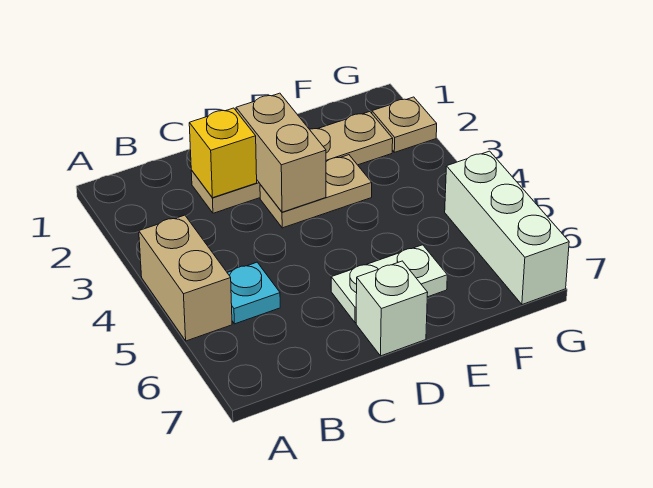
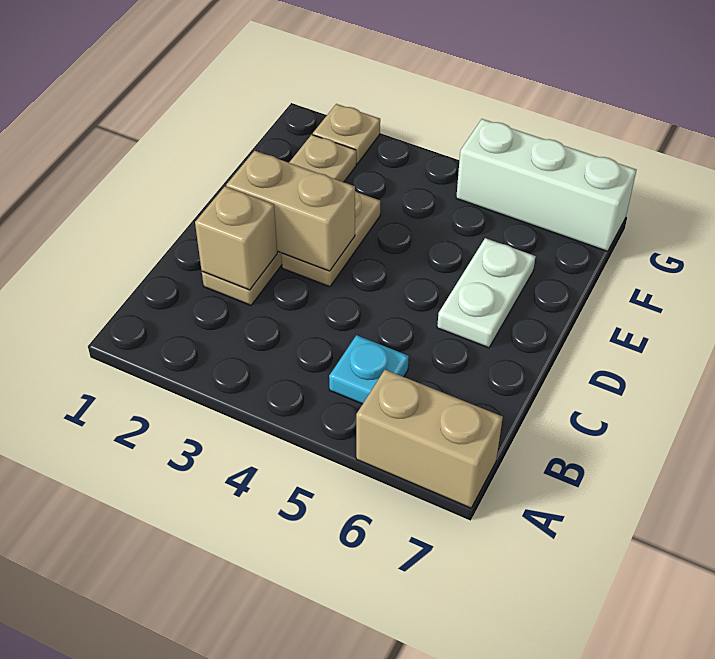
tan 1x2 brick [139,215,232,341] -> tan 1x2 brick moved to [356,370,503,508]
yellow 1x1 brick [189,108,257,198] -> tan 1x1 brick [195,186,277,290]
white 1x1 brick [356,261,428,356] -> none

